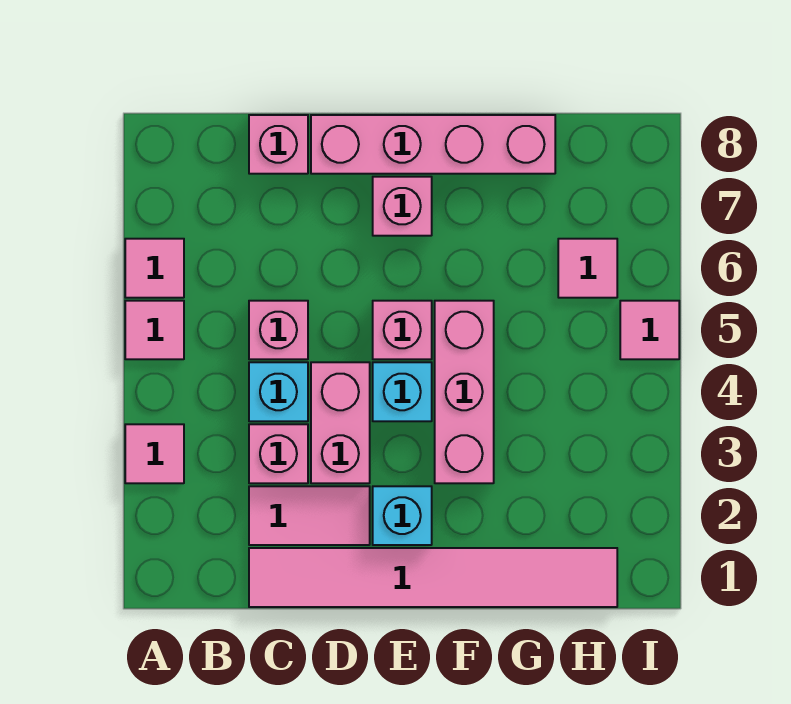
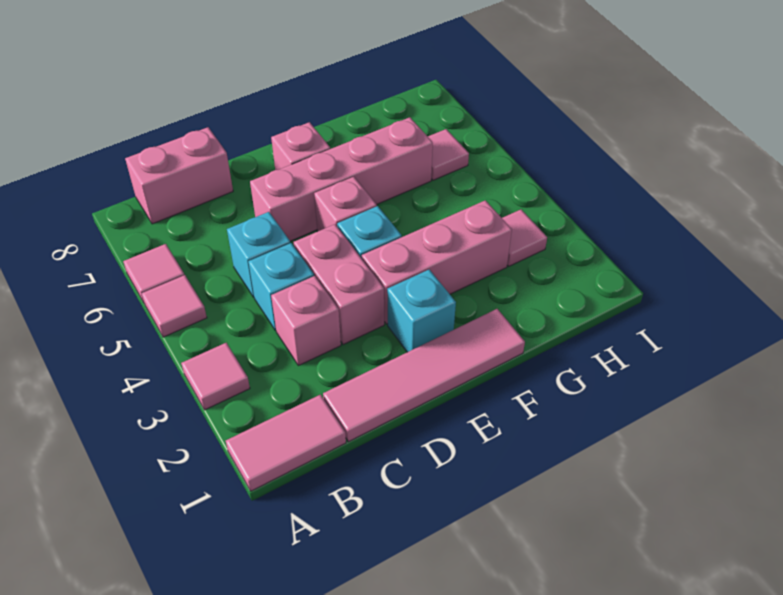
pink 1x6 tile [249,548,617,607] -> pink 1x4 tile [323,309,525,442]
pink 1x2 tile [249,486,370,545] -> pink 1x2 tile moved to [226,395,346,491]
pink 1x1 brick [249,301,308,359] -> cyan 1x1 brick [227,212,290,297]
pink 1x1 brick [249,115,308,174] -> pink 1x2 brick [125,127,233,224]
pink 1x4 brick [311,115,555,174] -> pink 1x4 brick moved to [250,117,433,241]
pink 1x3 brick [435,301,494,483] -> pink 1x3 brick turned to [362,200,512,324]
pink 1x1 tile [620,301,679,359] -> pink 1x1 tile moved to [502,209,547,266]

